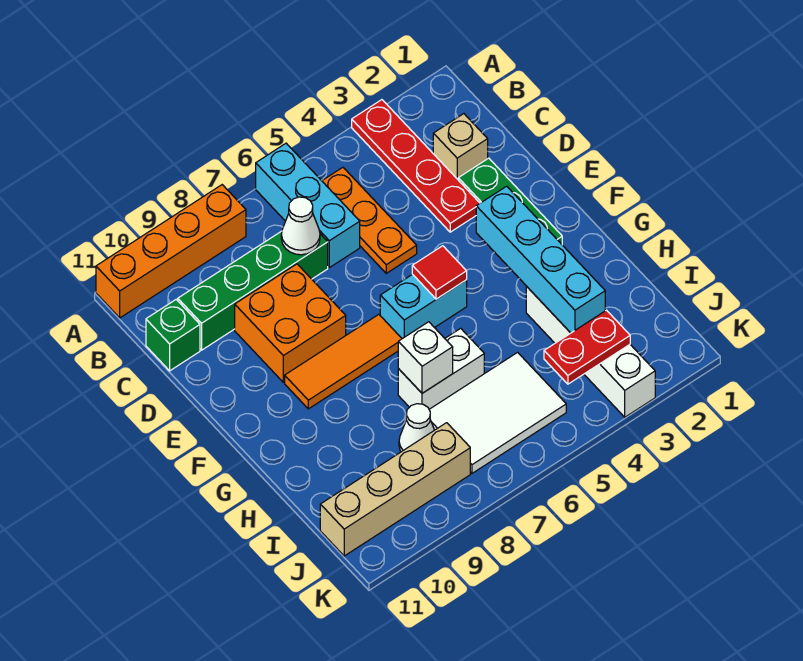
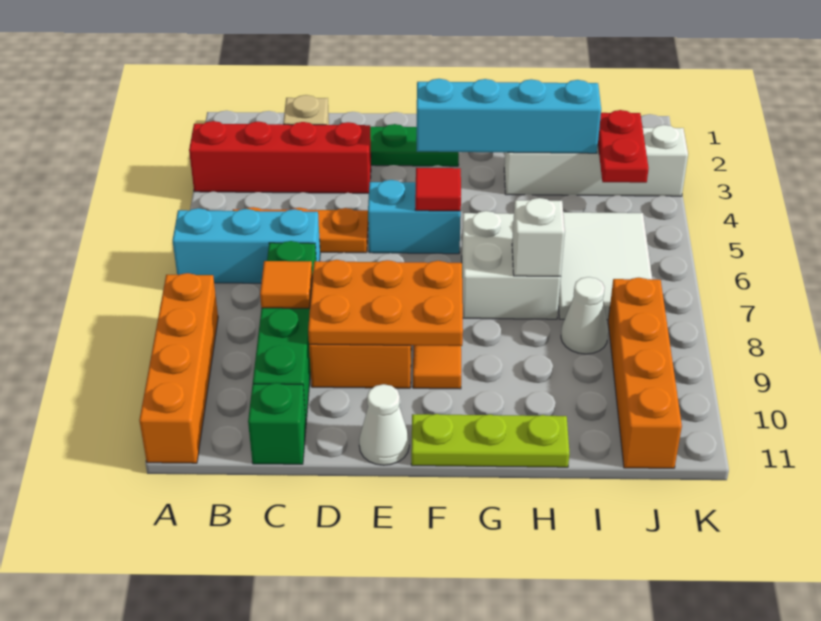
red 1x4 plate [352,100,480,232] -> red 1x4 brick [189,121,371,193]
white 1x1 cone [281,197,320,255] -> white 1x1 cone moved to [359,384,409,465]
none -> orange 1x1 tile [260,261,312,308]
none -> orange 2x3 plate [308,260,463,346]
cyan 1x2 brick [380,274,467,339] -> cyan 1x2 brick turned to [368,180,461,254]
none -> lime 1x3 plate [411,414,570,467]
white 1x2 brick [398,328,484,409] -> white 2x2 brick [462,211,561,319]
tan 1x4 brick [320,423,470,556] -> orange 1x4 brick [608,278,682,468]

